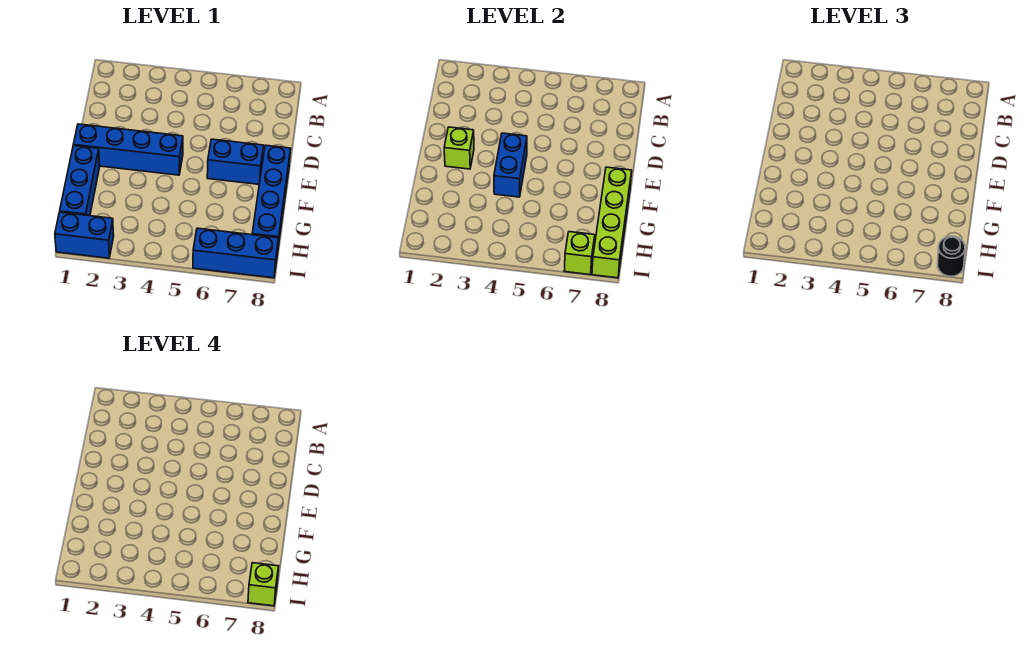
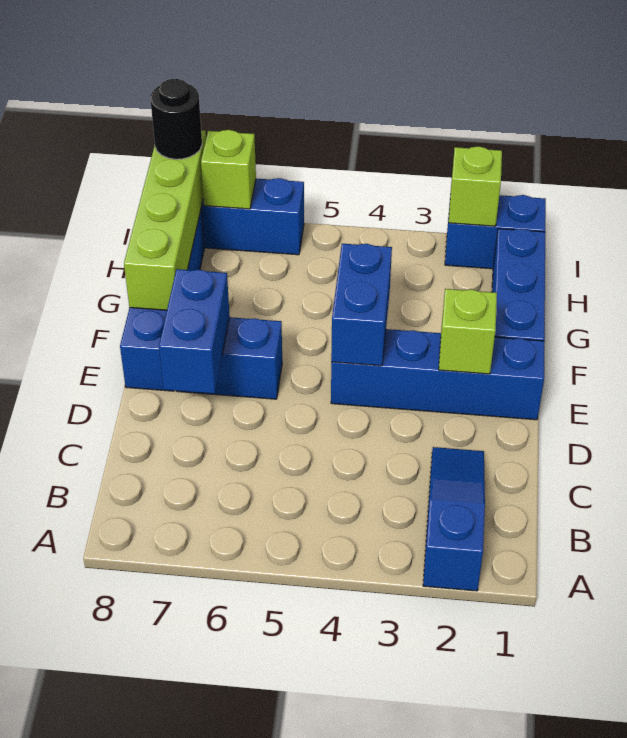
none -> blue 1x3 slope [423,447,485,591]
none -> blue 1x2 brick [159,269,230,394]
lime 1x1 brick [248,563,279,606] -> lime 1x1 brick moved to [449,146,502,226]

